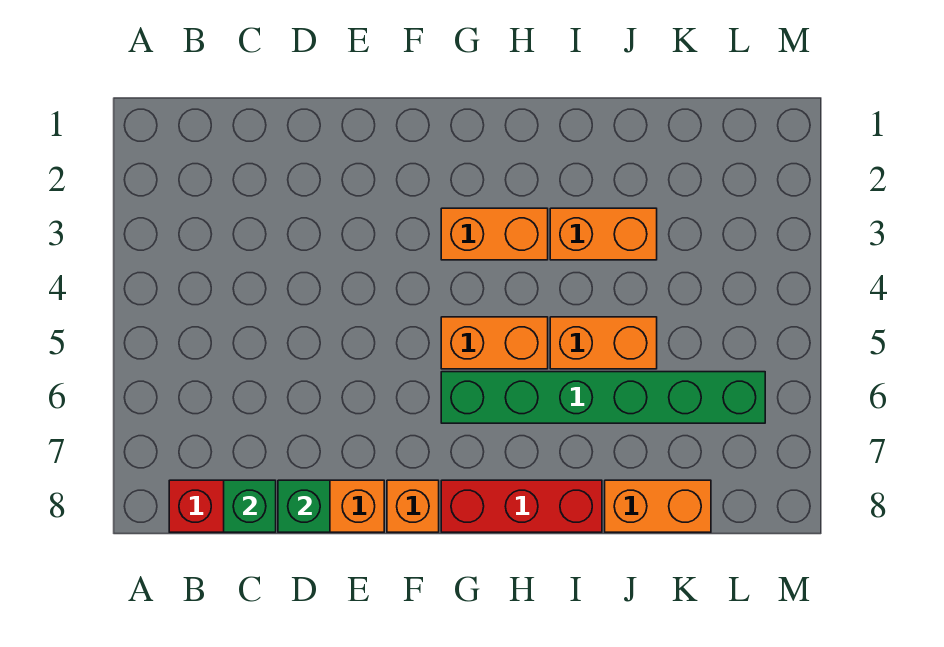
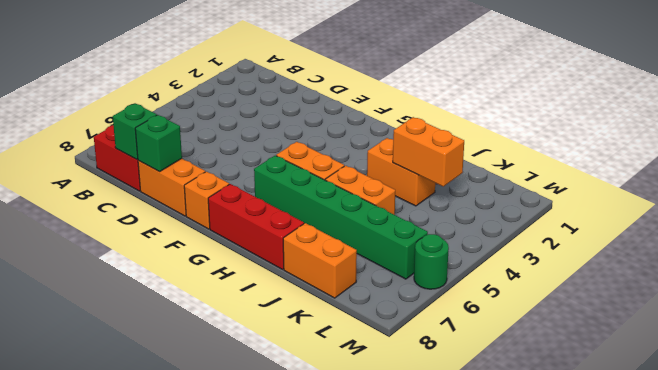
orange 1x2 brick [441,208,548,260] -> orange 1x2 brick moved to [393,117,464,186]
none -> green 1x1 round brick [414,234,449,289]

